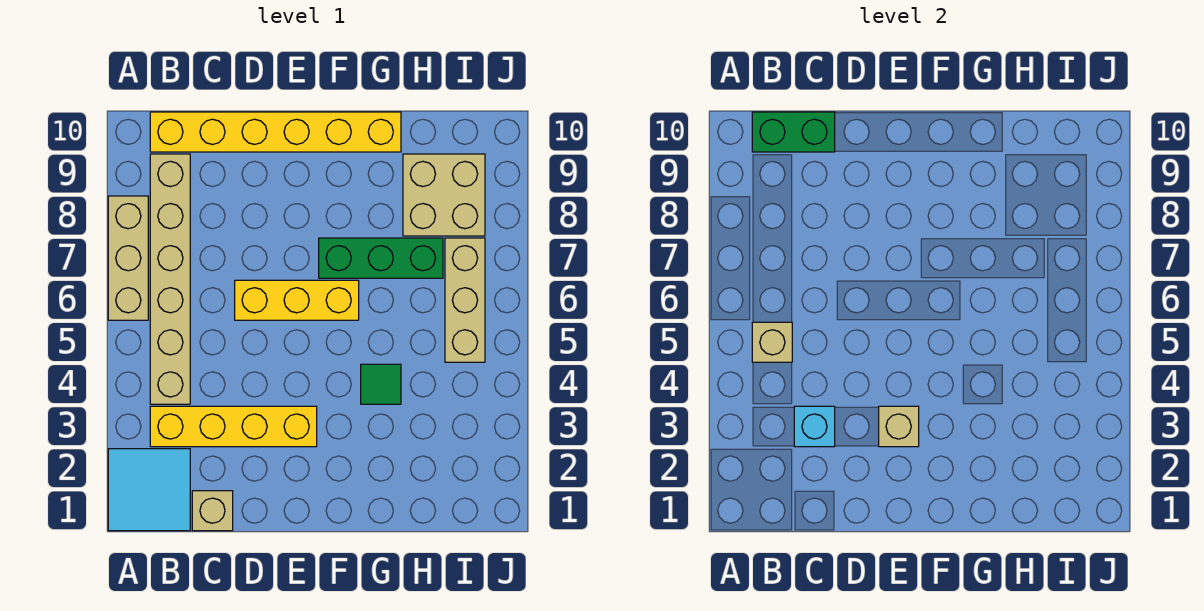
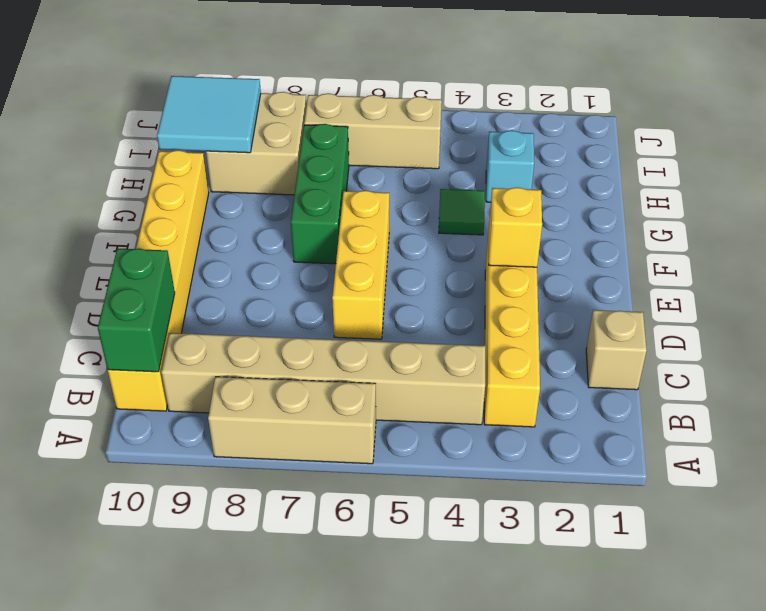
cyan 2x2 tile [108,449,190,531] -> cyan 2x2 tile moved to [157,76,261,153]
tan 1x1 brick [752,322,792,362] -> none
cyan 1x1 brick [794,406,835,447] -> cyan 1x1 brick moved to [486,130,534,202]
tan 1x1 brick [879,406,919,447] -> yellow 1x1 brick [489,187,542,267]

